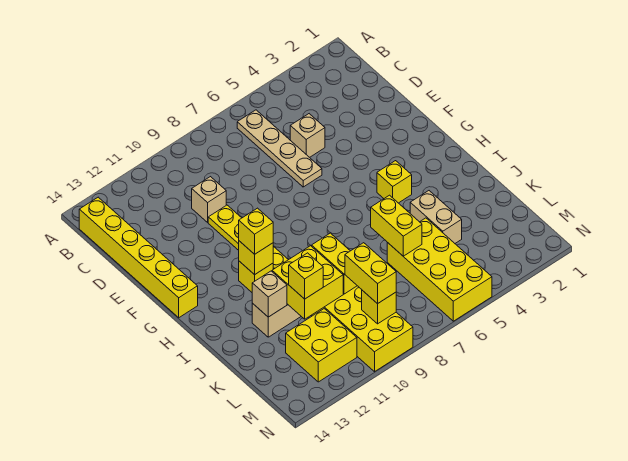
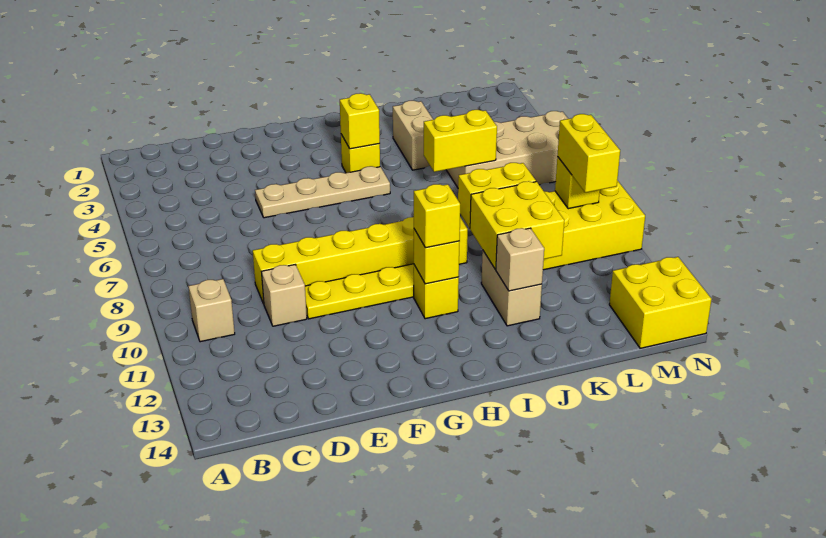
tan 1x4 plate [237,110,322,187] -> tan 1x4 plate moved to [255,166,390,218]
yellow 1x6 brick [79,197,198,318] -> yellow 1x6 brick moved to [253,217,468,304]
tan 1x1 brick [290,114,325,157] -> tan 1x1 brick moved to [188,279,235,342]
tan 1x2 brick [410,191,462,243] -> tan 1x2 brick turned to [393,100,433,170]
yellow 2x4 brick [387,218,492,321] -> tan 2x4 brick [447,111,568,188]
yellow 1x1 brick [289,253,323,299] -> yellow 1x1 brick moved to [340,93,380,149]
yellow 1x2 brick [345,243,396,304] -> yellow 1x2 brick turned to [557,114,620,193]
yellow 2x2 brick [286,309,357,382] -> yellow 2x2 brick moved to [609,257,712,348]

